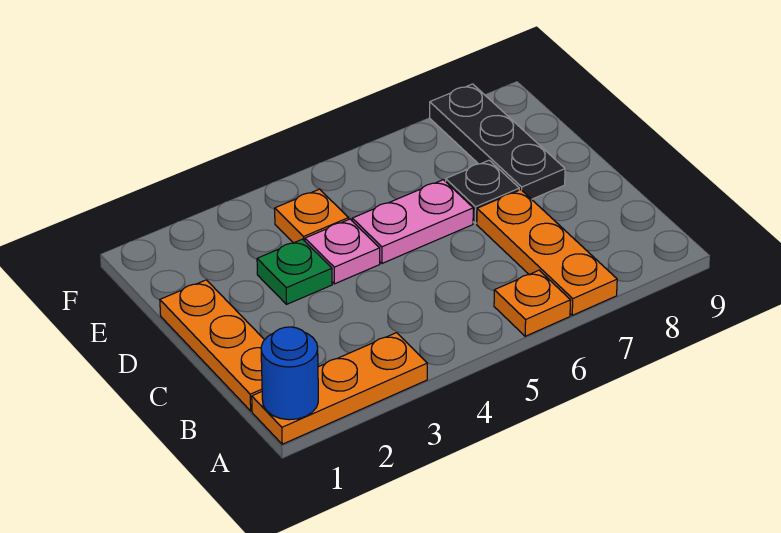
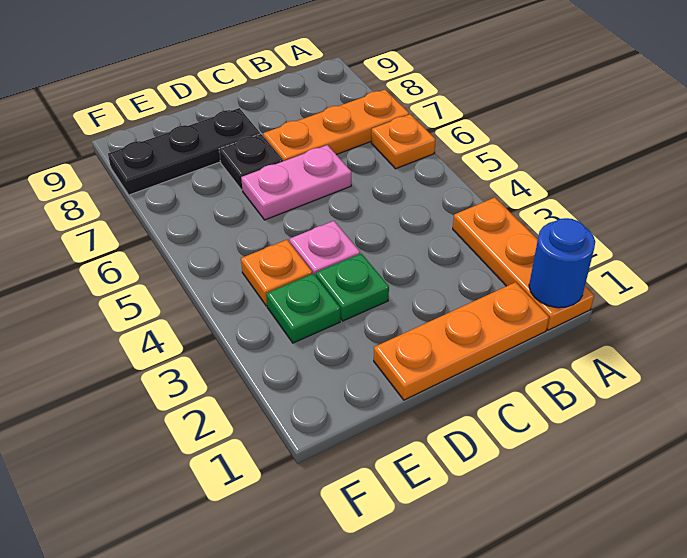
pink 1x2 plate [352,180,473,263] -> pink 1x2 plate turned to [241,145,351,220]
none -> green 1x1 plate [266,274,340,343]

